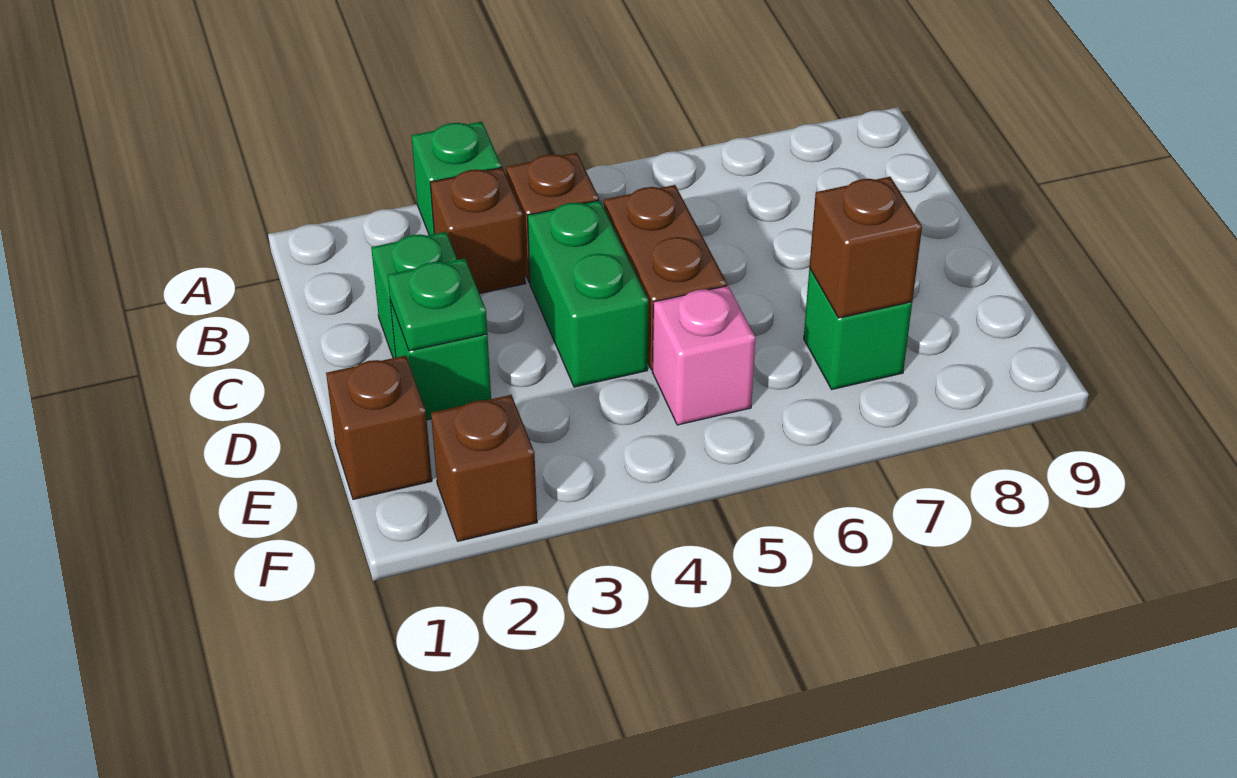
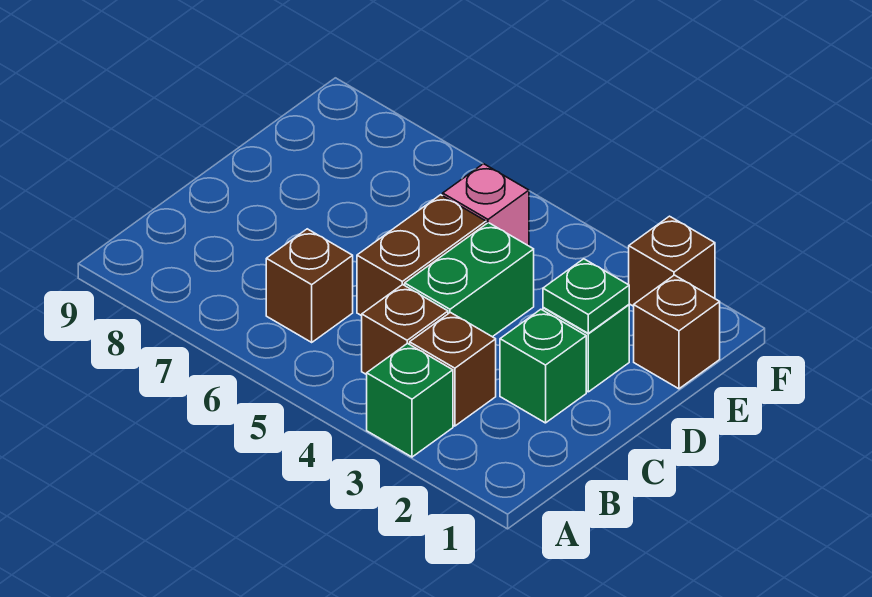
green 1x1 brick [804,268,912,389] -> none
brown 1x1 brick [809,177,922,318] -> brown 1x1 brick moved to [266,229,353,342]

